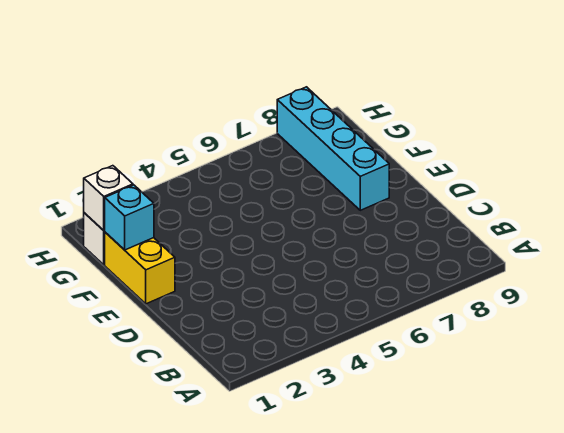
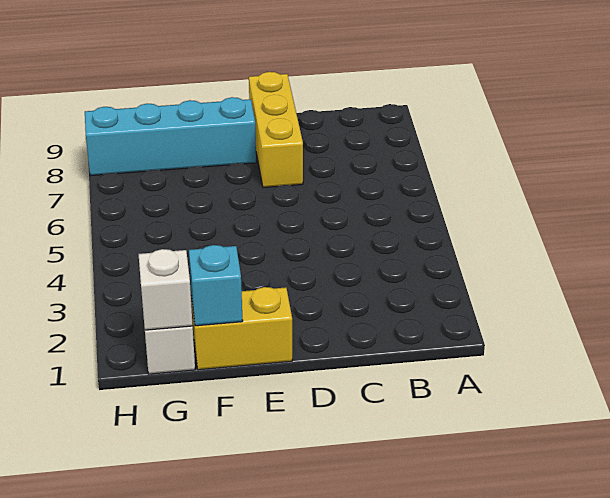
none -> yellow 1x3 brick [249,72,303,188]

